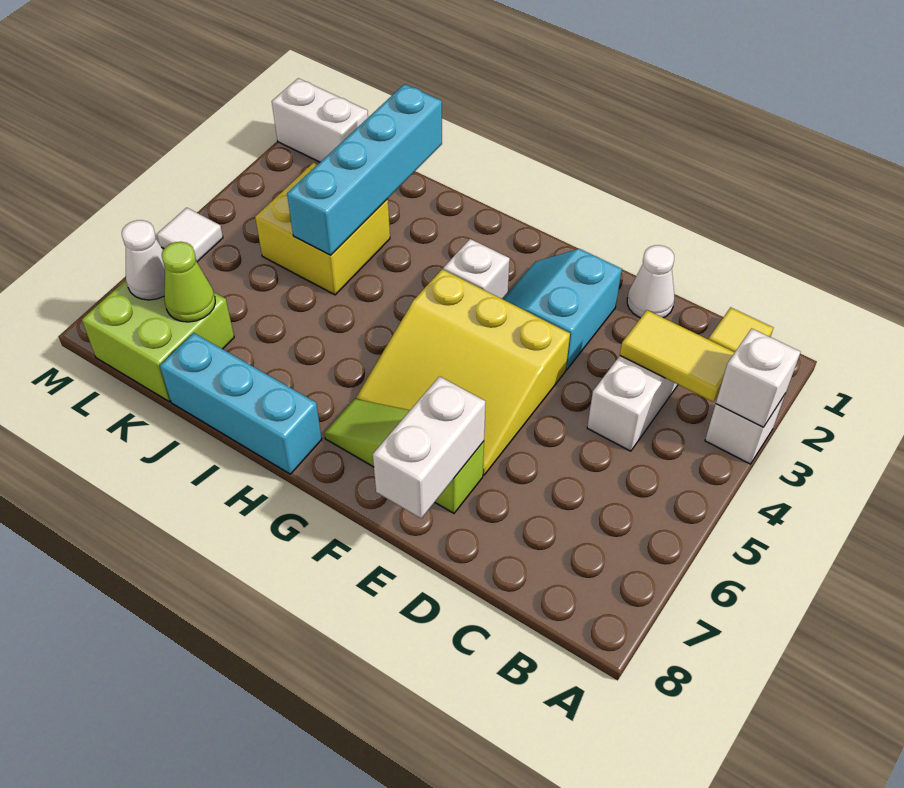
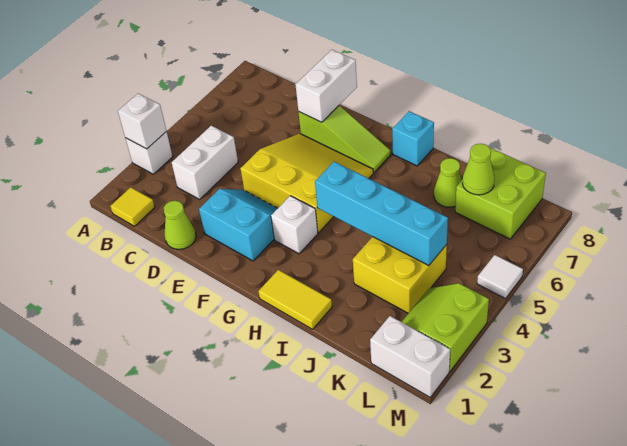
yellow 1x2 tile [620,310,735,402] -> yellow 1x2 tile moved to [258,270,332,329]
white 1x1 cone [627,245,674,318] -> lime 1x1 cone [164,201,196,249]
cyan 2x2 slope [503,249,622,370] -> cyan 2x2 slope turned to [199,189,278,261]
cyan 1x3 brick [160,333,322,474] -> cyan 1x1 brick [392,111,434,166]
cyan 1x4 brick [287,84,442,255] -> cyan 1x4 brick turned to [315,162,448,266]
none -> lime 1x1 cone [434,158,462,207]
none -> lime 2x2 slope [402,283,489,371]
white 1x1 cone [122,220,165,300] -> none

